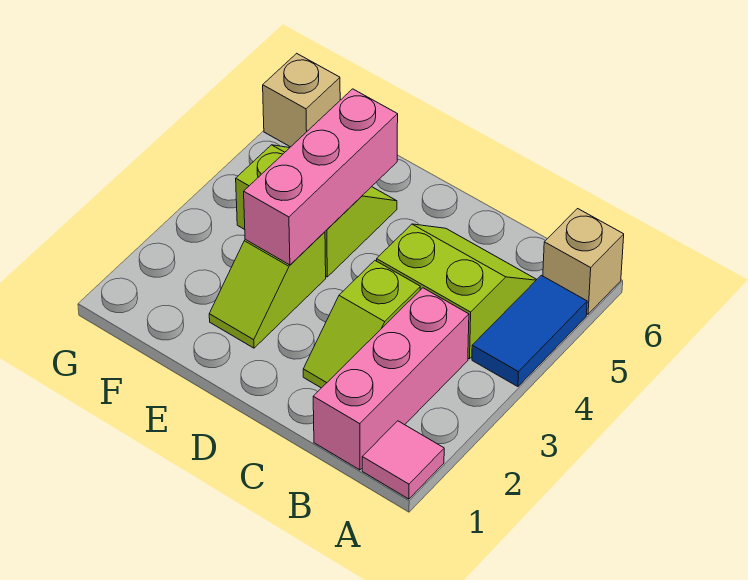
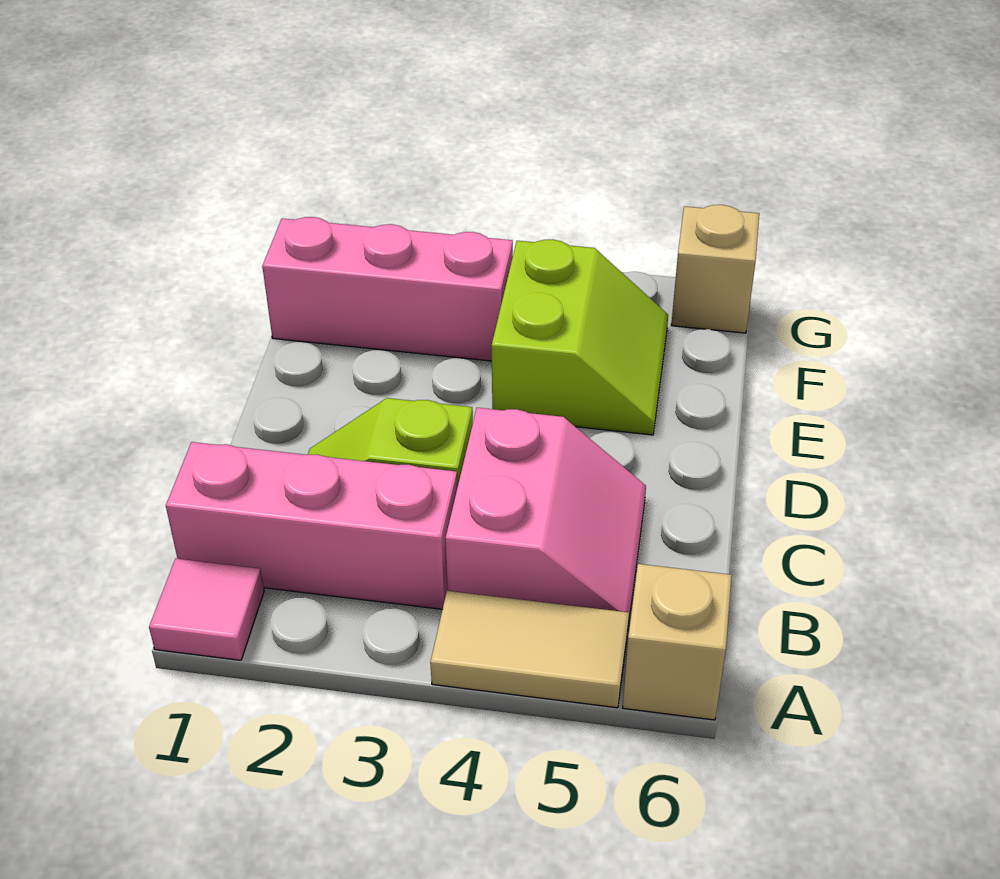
blue 1x2 tile [472,275,587,387] -> tan 1x2 tile [430,591,629,708]
lime 2x2 slope [377,224,537,359] -> pink 2x2 slope [445,408,646,626]
lime 1x2 slope [209,232,326,348] -> none
pink 1x3 brick [244,89,398,265] -> pink 1x3 brick moved to [262,217,513,361]

